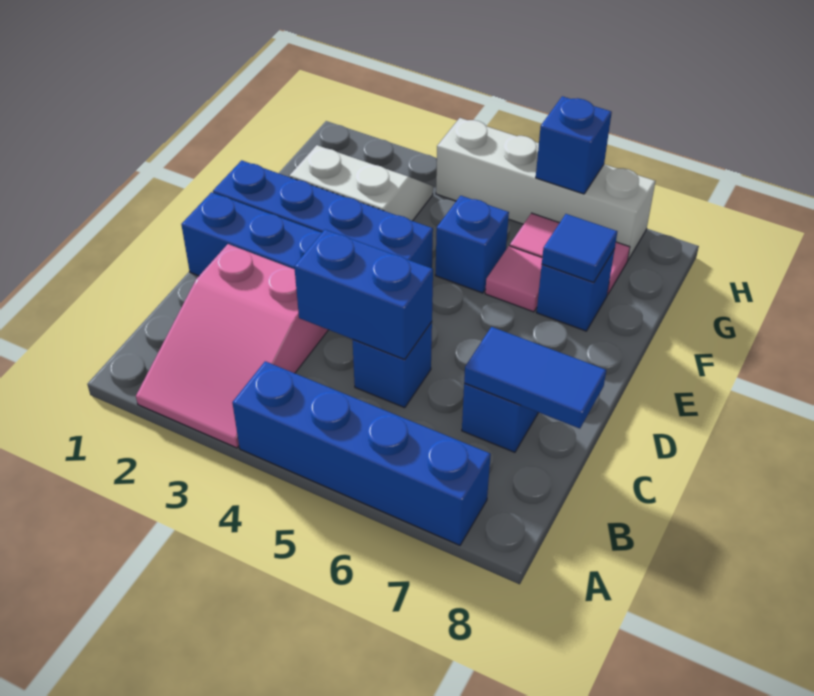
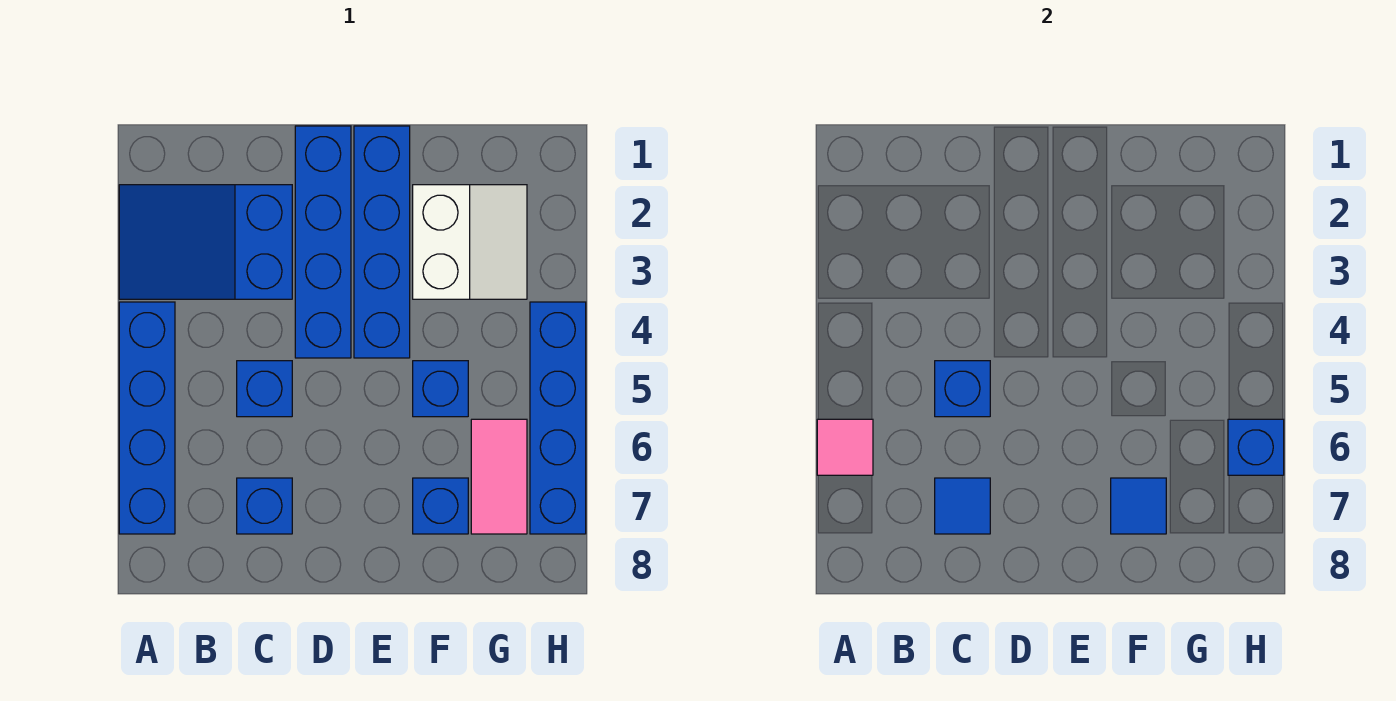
pink 2x3 slope [136,244,328,448] -> blue 2x3 slope [119,185,292,299]
blue 1x2 brick [294,230,433,360] -> blue 1x1 brick [935,361,990,417]
blue 1x2 tile [464,327,606,429] -> blue 1x1 tile [935,478,990,534]
pink 1x1 tile [485,246,542,312] -> pink 1x1 tile moved to [817,419,873,475]
white 1x4 brick [436,118,655,260] -> blue 1x4 brick [530,302,586,534]

